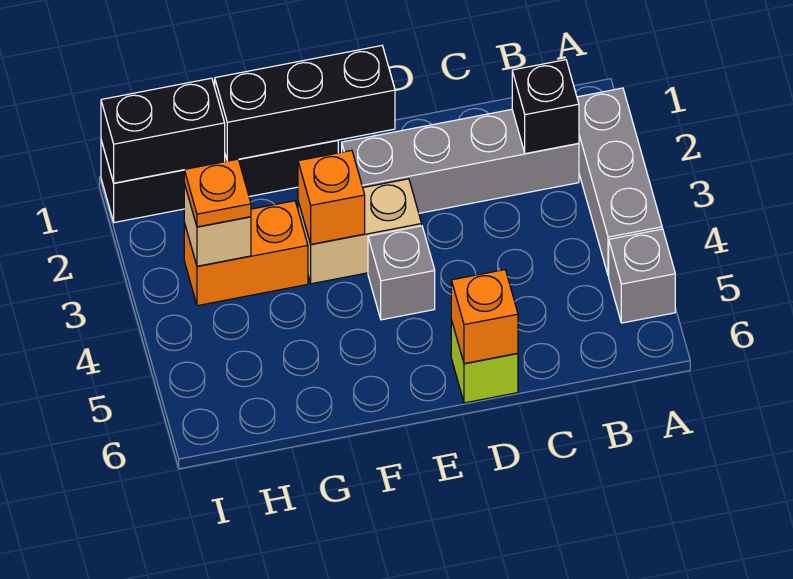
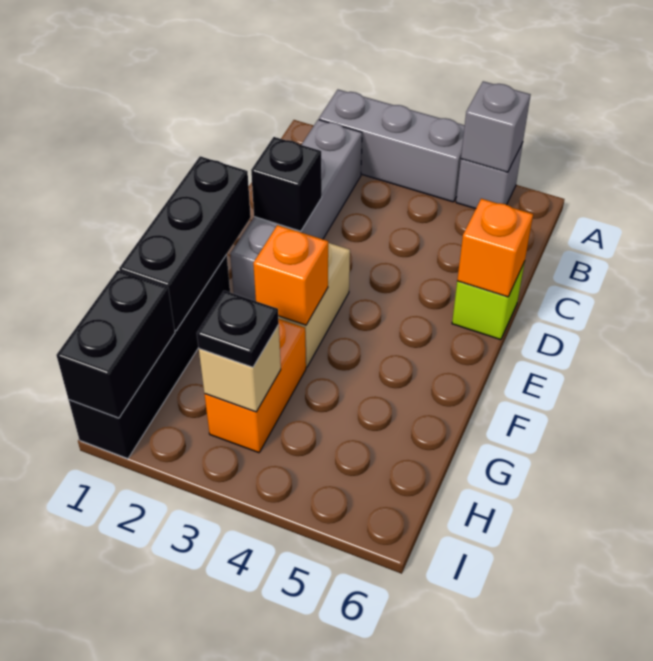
black 1x1 brick [512,60,579,154] -> black 1x1 brick moved to [251,137,322,231]
grey 1x1 brick [368,226,435,320] -> grey 1x1 brick moved to [461,81,531,172]
orange 1x1 plate [184,159,251,227] -> black 1x1 plate [197,291,279,367]

